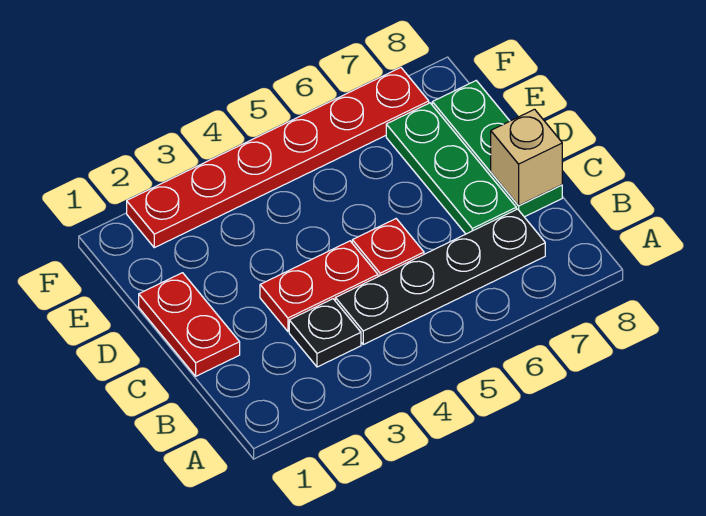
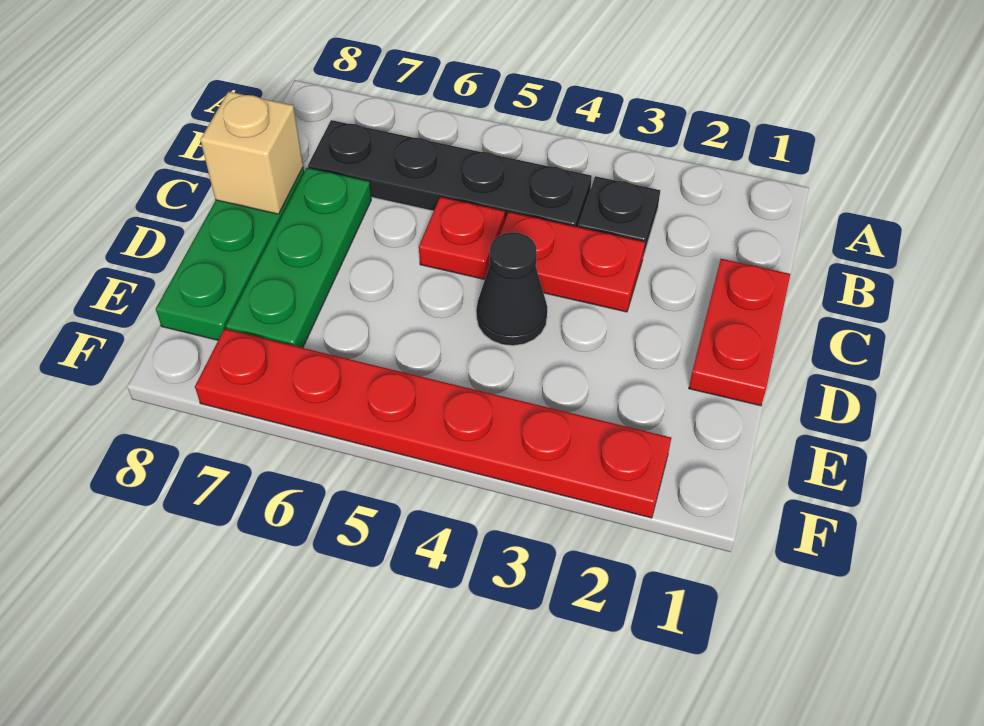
none -> black 1x1 cone [476,232,547,346]

